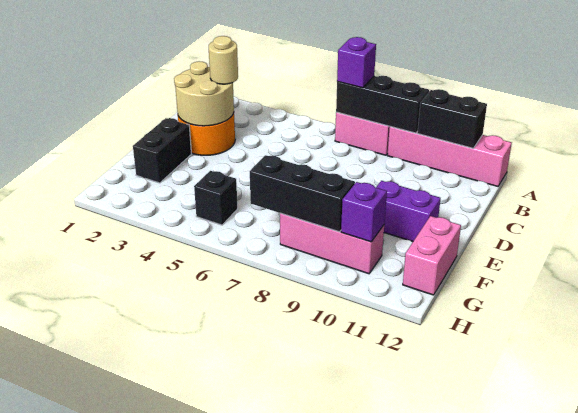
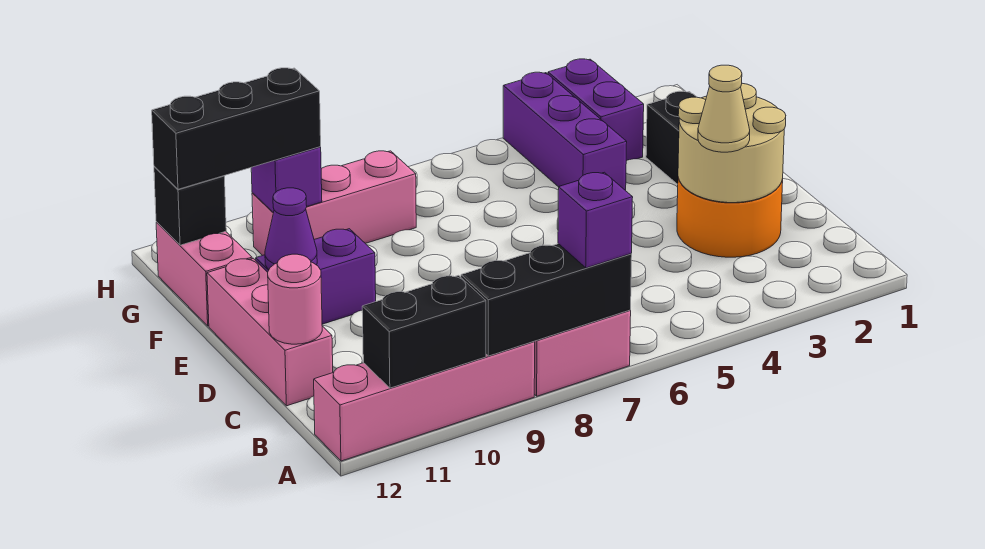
tan 1x1 round brick [209,36,238,84] -> tan 1x1 cone [698,65,750,152]
none -> pink 1x3 brick [207,258,333,406]
none -> pink 1x1 round brick [268,254,322,344]
none -> purple 1x1 cone [265,188,317,270]
none -> purple 1x3 brick [503,72,627,191]
none -> purple 1x2 brick [548,59,644,161]
black 1x1 brick [194,171,238,225] -> black 1x1 brick moved to [154,166,226,245]
black 1x3 brick [250,155,355,232] -> black 1x3 brick moved to [152,68,321,189]

